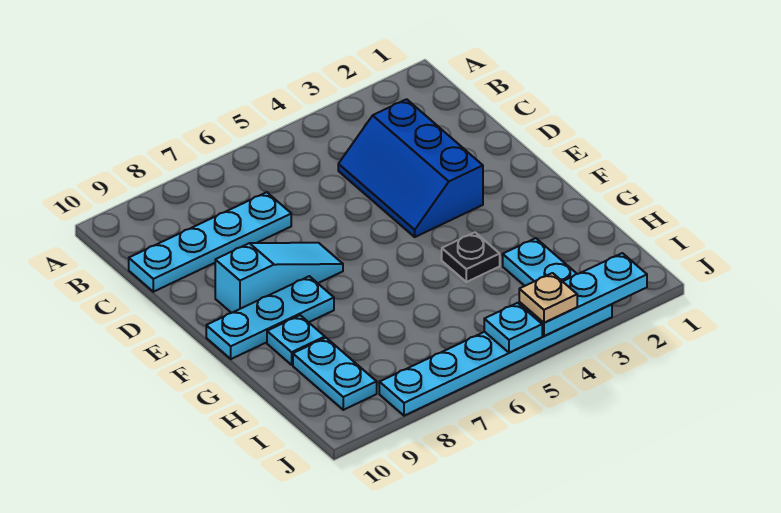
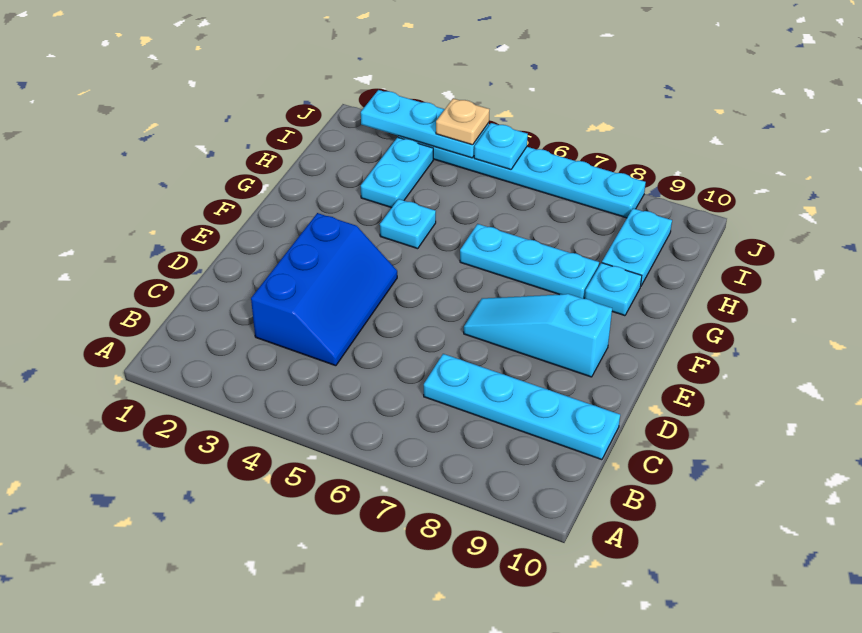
cyan 1x3 plate [206,276,334,359] -> cyan 1x3 plate moved to [460,224,599,299]
black 1x1 plate [442,232,500,282] -> cyan 1x1 plate [380,199,436,249]

